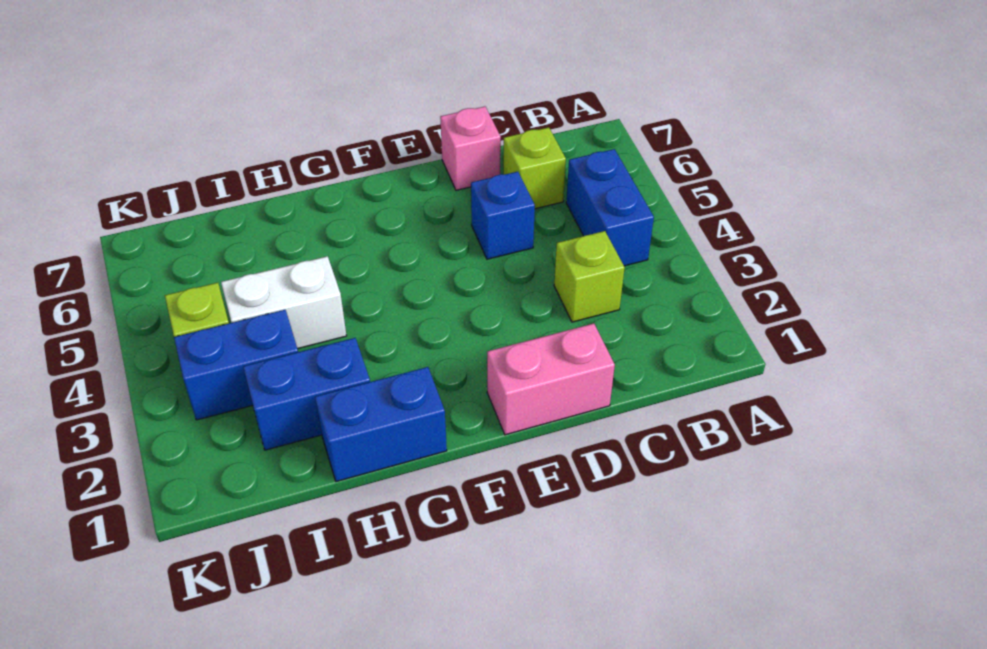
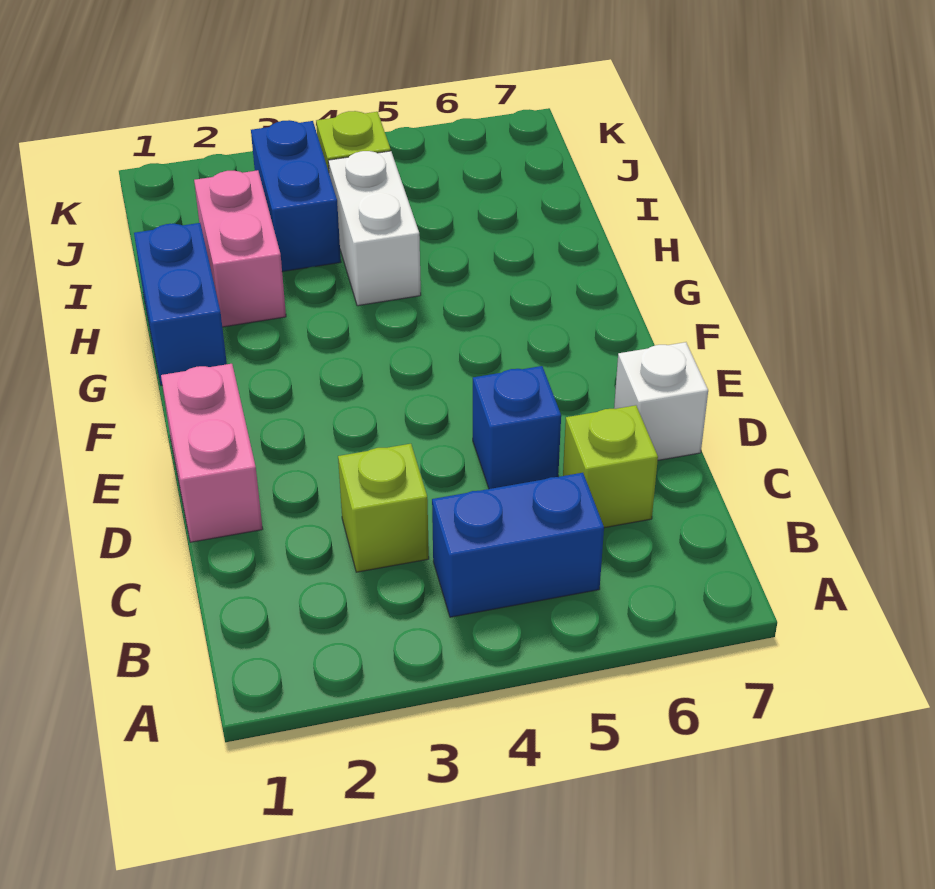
pink 1x1 brick [440,107,501,190] -> white 1x1 brick [614,342,708,460]
blue 1x2 brick [243,338,370,450] -> pink 1x2 brick [194,170,286,327]

